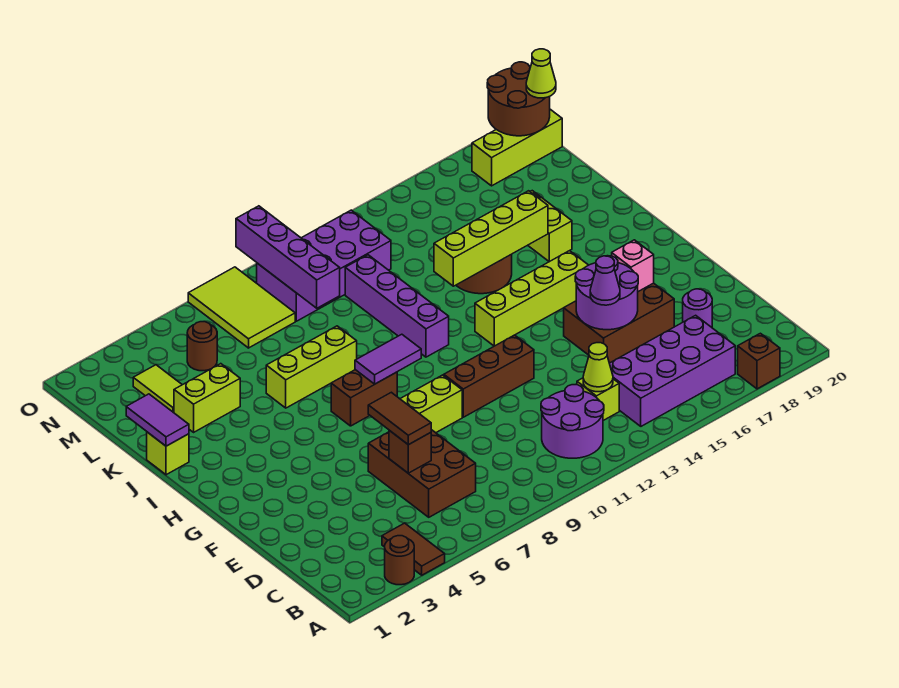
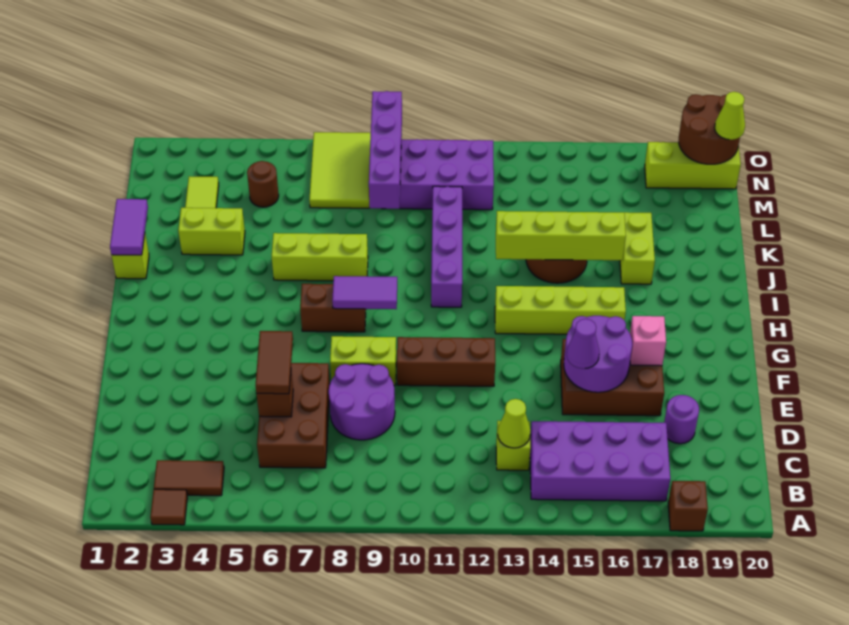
brown 1x1 round brick [385,536,414,585] -> brown 1x1 tile [150,489,187,525]
brown 1x2 tile [382,523,445,575] -> brown 1x2 tile turned to [154,460,224,496]
purple 2x2 round brick [541,385,604,458] -> purple 2x2 round brick moved to [329,364,395,440]

